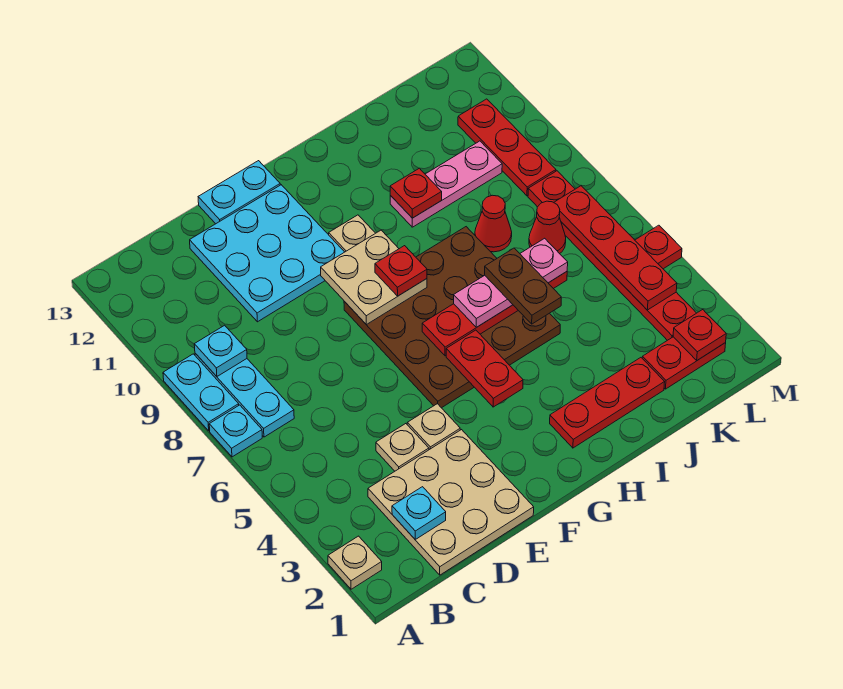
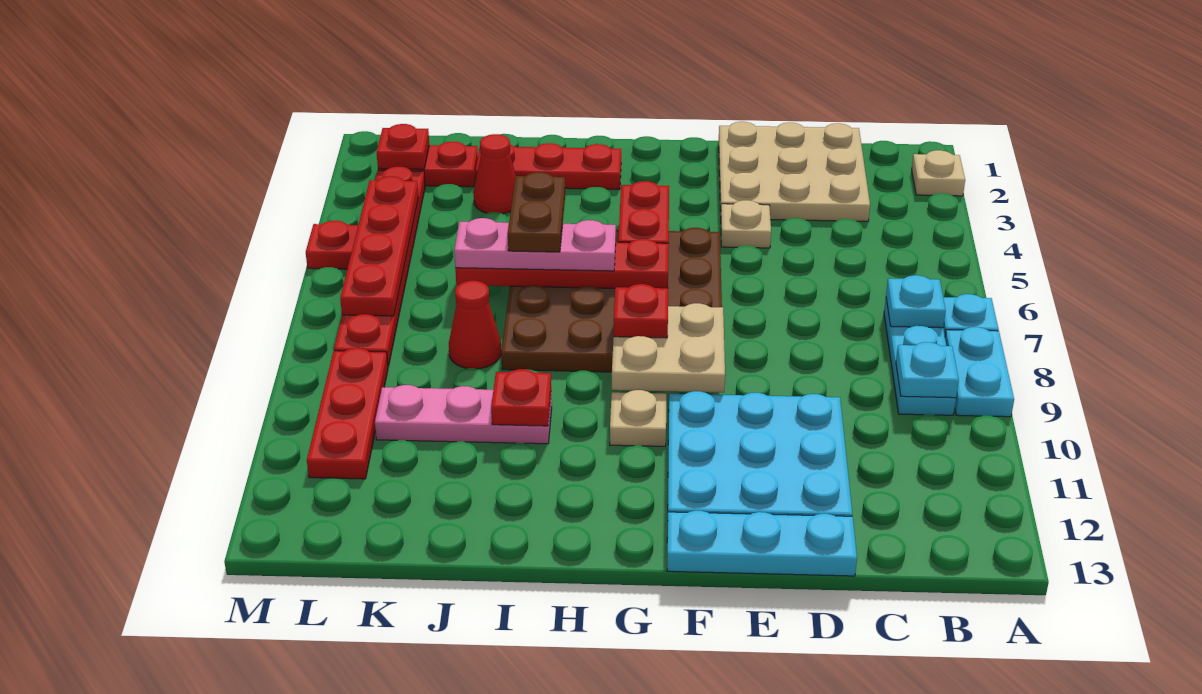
cyan 1x1 plate [392,487,446,539] -> cyan 1x1 plate moved to [886,275,946,328]
tan 1x1 plate [376,424,429,471] -> none
cyan 1x2 plate [198,161,280,224] -> cyan 1x3 plate [667,511,857,576]
red 1x1 cone [529,201,566,254] -> red 1x1 cone moved to [474,134,516,214]

